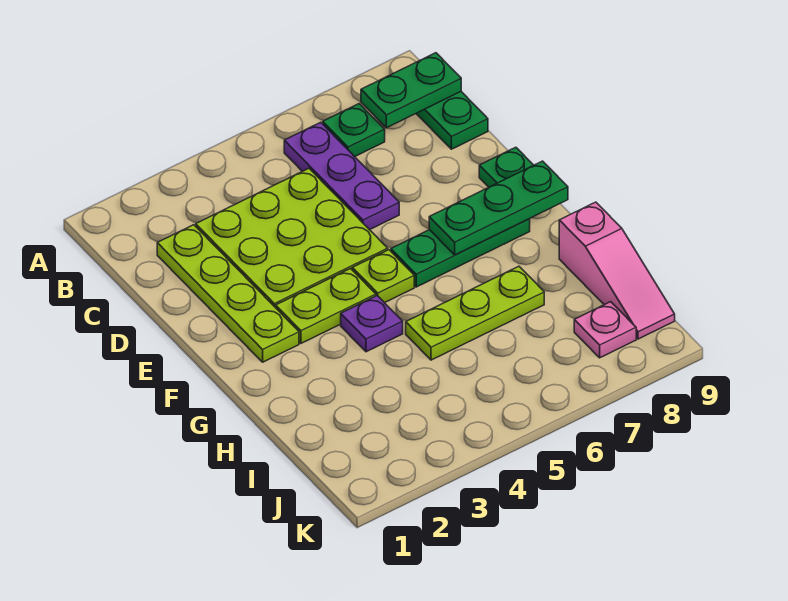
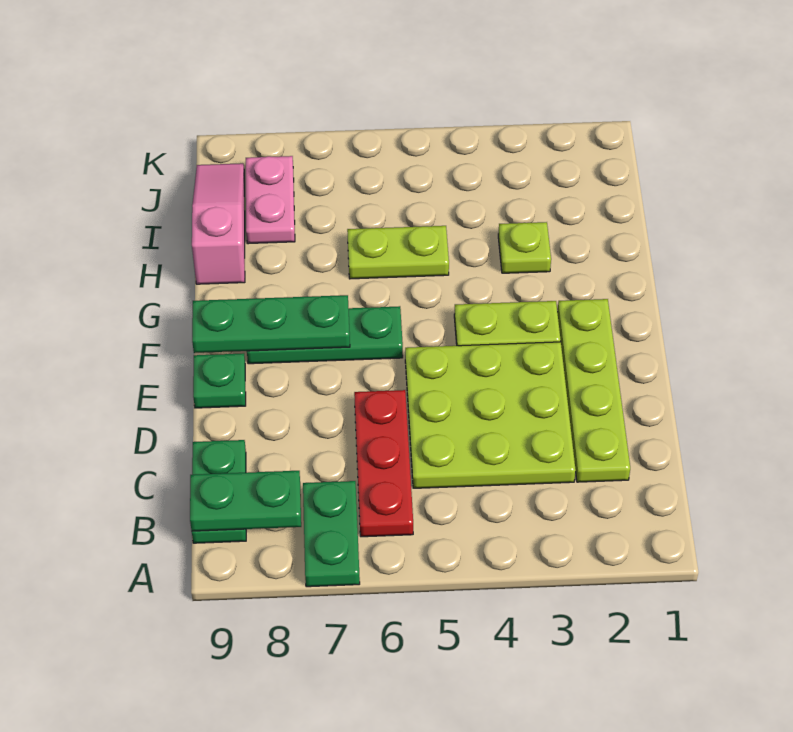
purple 1x3 plate [284,122,399,230] -> red 1x3 plate [354,390,413,537]
green 1x1 plate [323,104,385,157] -> green 1x2 plate [303,481,360,587]
lime 1x1 plate [352,250,414,303] -> lime 1x1 plate moved to [498,222,551,273]
purple 1x1 plate [341,296,403,352] -> none
lime 1x3 plate [406,266,544,360] -> lime 1x2 plate [347,226,449,279]
pink 1x1 plate [574,302,636,358] -> pink 1x2 plate [246,156,295,244]

